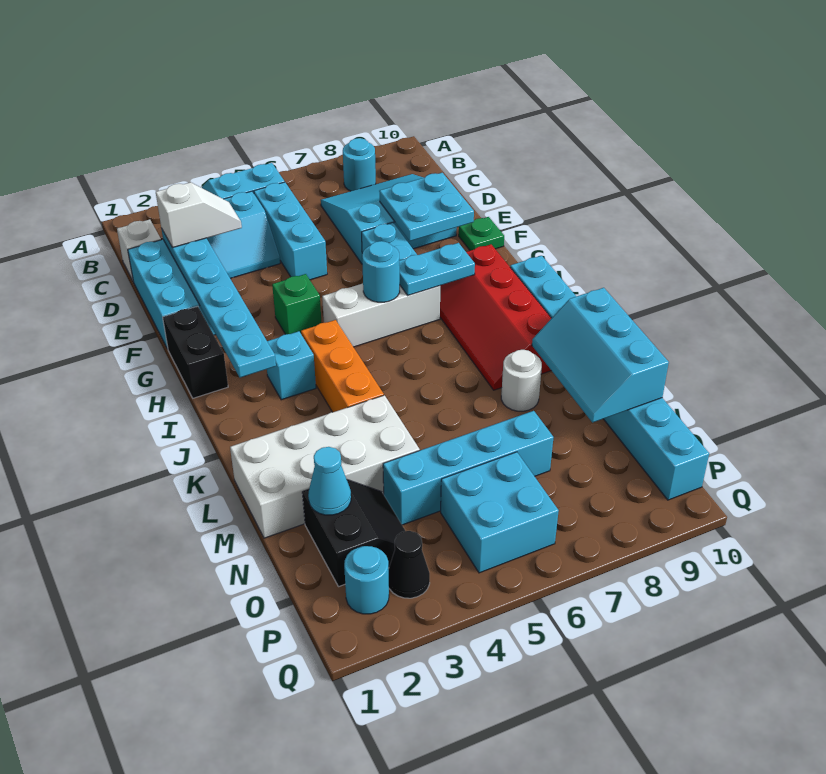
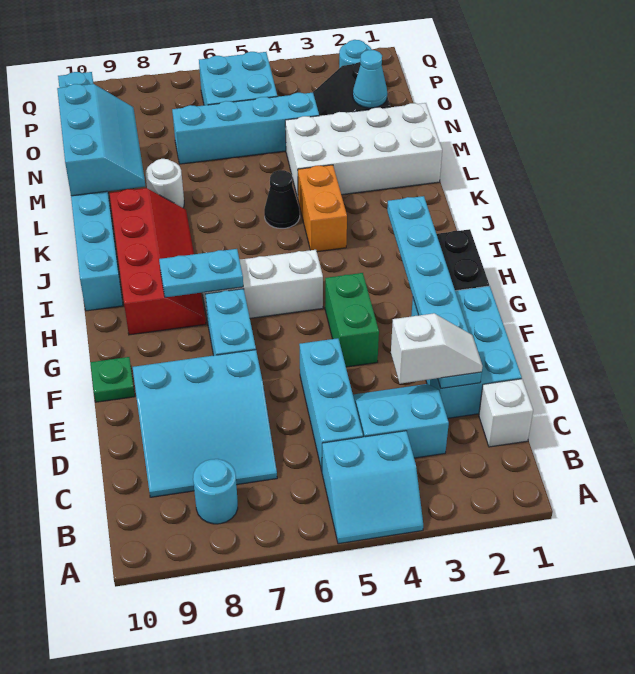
white 1x2 slope [156,182,242,248] -> white 1x2 slope turned to [391,313,483,384]
cyan 2x2 plate [379,173,474,241] -> none
green 1x1 brick [272,274,321,334] -> green 1x2 brick [325,273,379,367]
cyan 1x1 round brick [362,241,400,302] -> none
cyan 1x1 brick [267,331,316,400] -> none
orange 1x3 brick [301,320,384,412] -> orange 1x2 brick [298,165,347,252]
black 1x1 cone [388,531,430,598] -> black 1x1 cone moved to [264,170,300,228]

